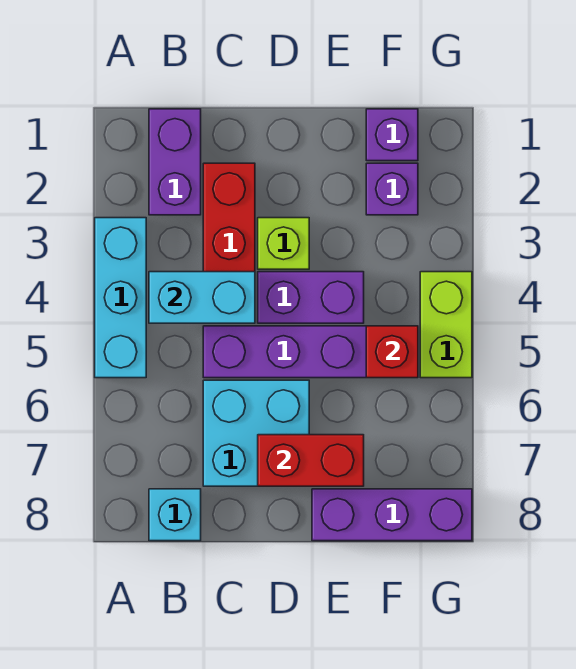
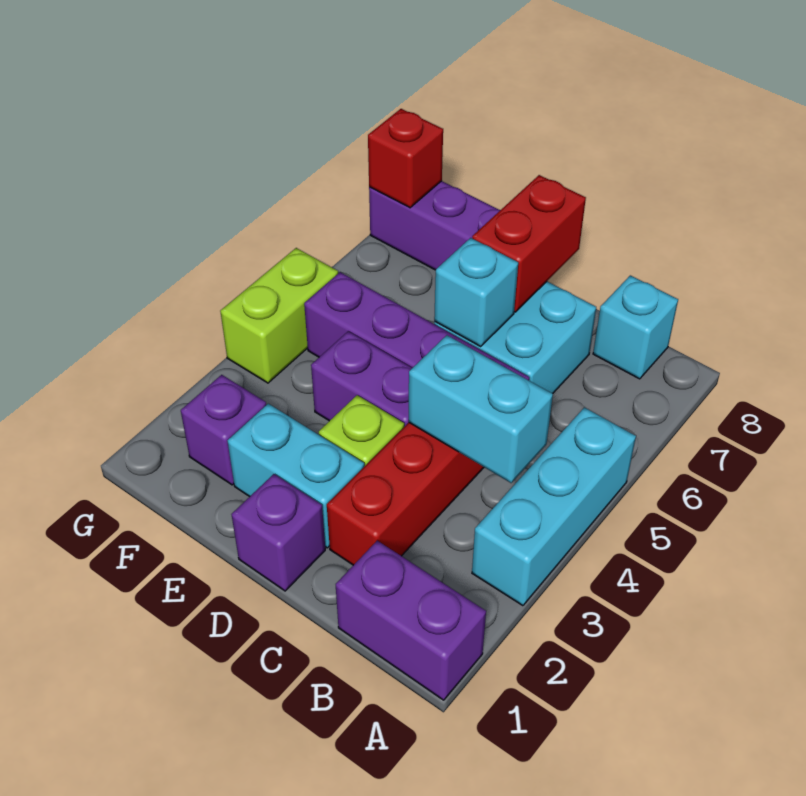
purple 1x2 brick [149,109,201,215] -> purple 1x2 brick turned to [336,541,486,700]
none -> cyan 1x2 brick [228,404,364,548]
none -> cyan 1x1 brick [434,238,518,346]
red 1x2 brick [258,435,364,486] -> red 1x2 brick turned to [472,175,586,312]
purple 1x1 brick [366,109,418,161] -> purple 1x1 brick moved to [231,474,325,591]
red 1x1 brick [366,326,418,378] -> red 1x1 brick moved to [368,109,443,208]

